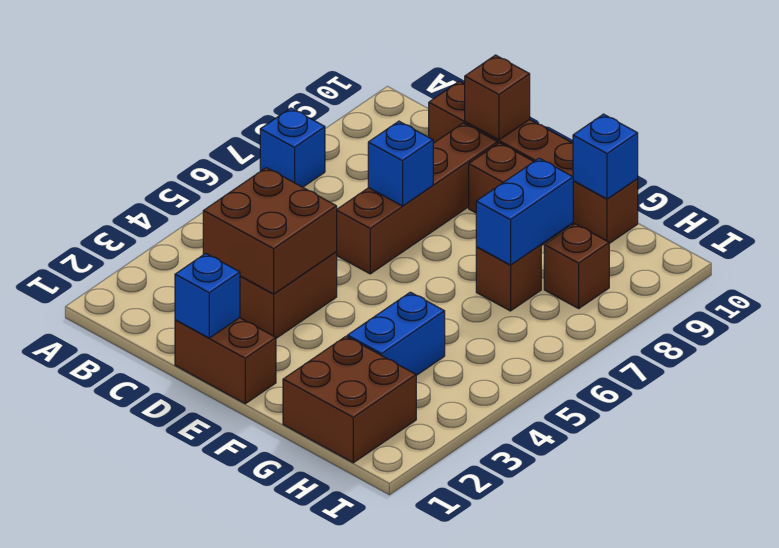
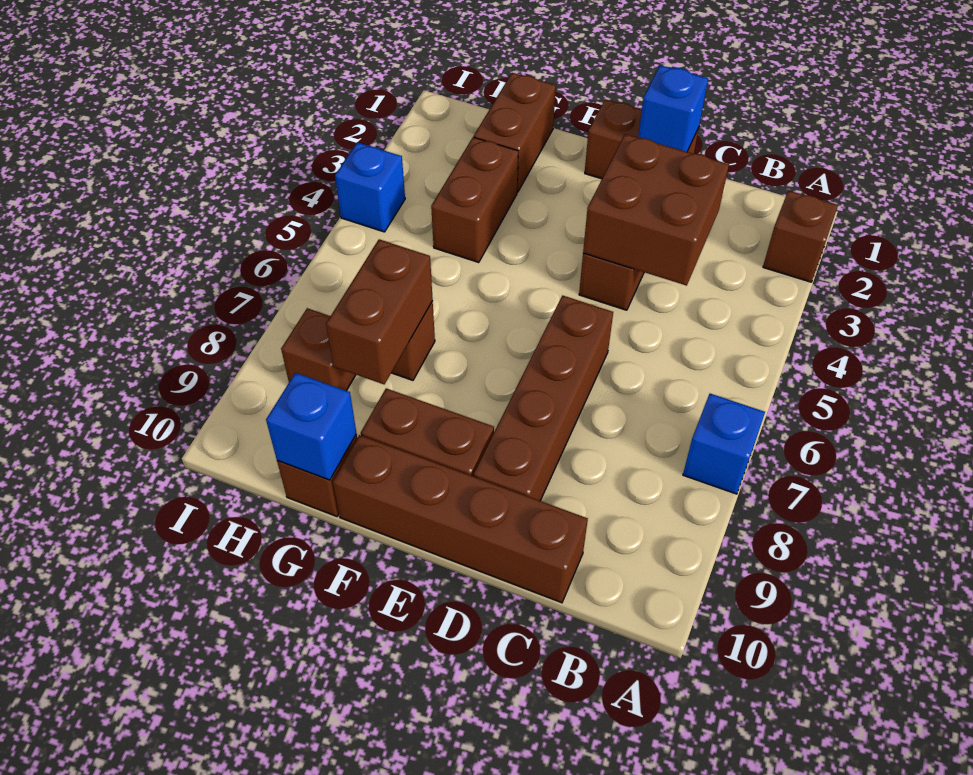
blue 1x1 brick [368,121,433,206] -> blue 1x1 brick moved to [335,142,405,232]
brown 1x1 brick [465,55,530,140] -> brown 1x1 brick moved to [763,190,838,282]
brown 2x2 brick [283,336,416,463] -> brown 1x2 brick [474,73,556,192]
blue 1x2 brick [347,292,445,375] -> brown 1x2 brick [431,137,518,263]
blue 1x2 brick [476,158,573,265] -> brown 1x2 brick [326,239,433,384]

